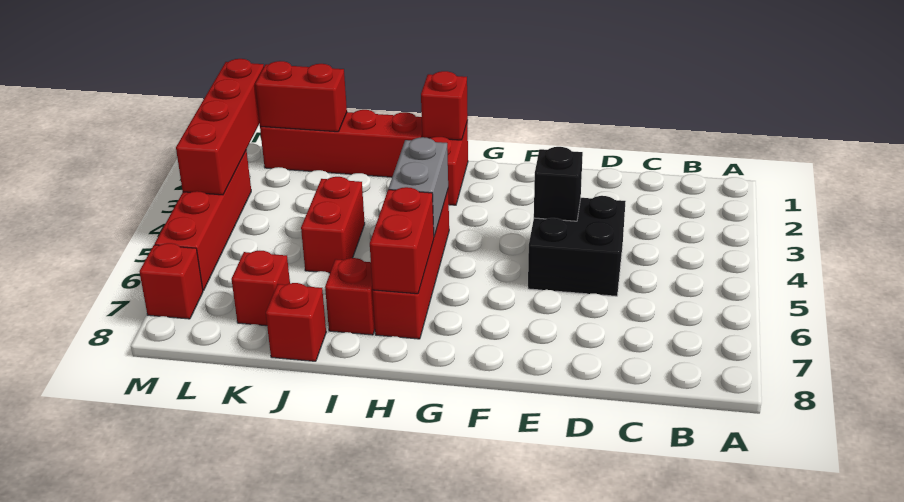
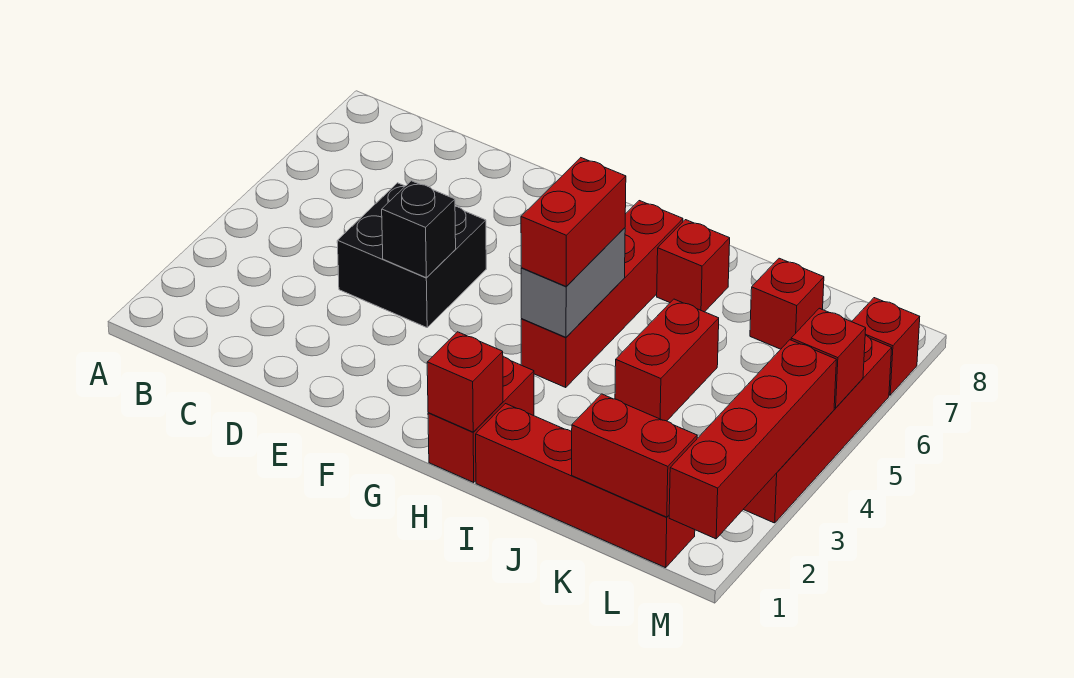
red 1x2 brick [370,187,434,294] -> red 1x2 brick moved to [521,158,626,286]
red 1x1 brick [266,283,326,361] -> red 1x1 brick moved to [791,308,866,408]

